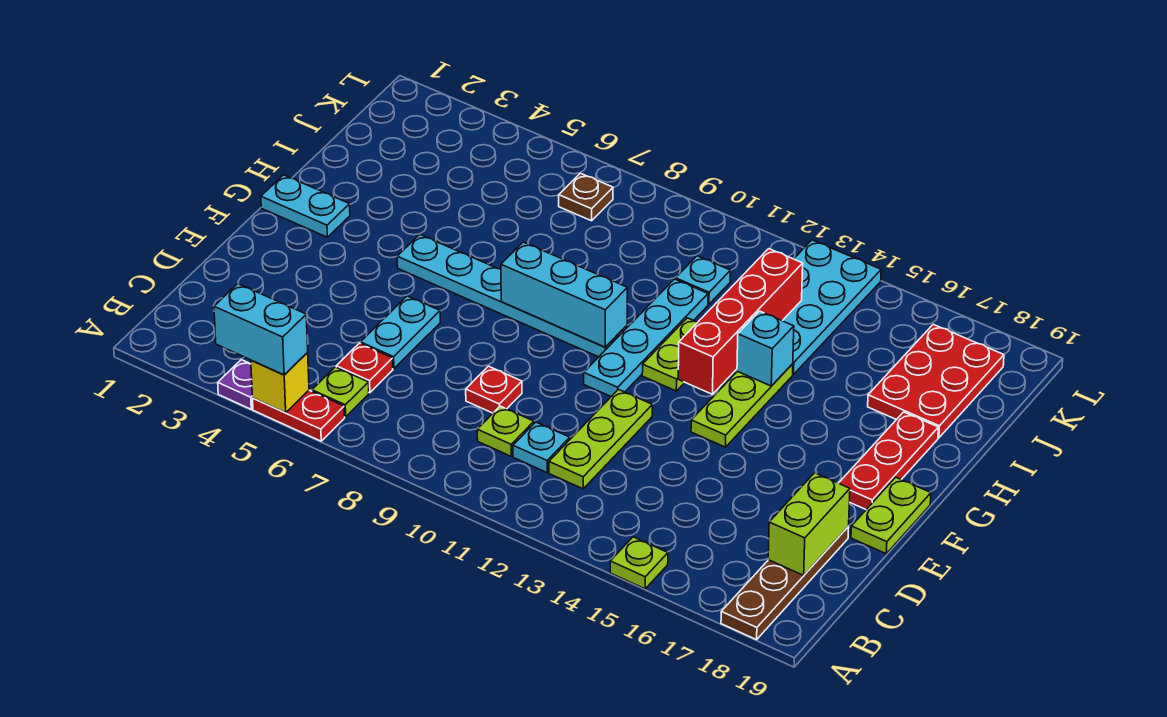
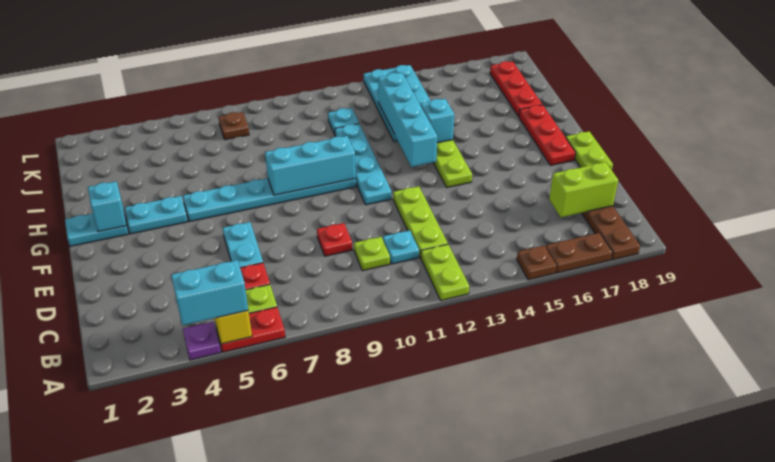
lime 1x1 plate [610,537,668,589] -> brown 1x1 plate [517,245,556,280]
none -> brown 1x2 plate [546,233,613,273]
lime 1x2 brick [768,473,850,575] -> lime 1x2 brick turned to [549,162,618,217]
none -> cyan 1x1 brick [88,181,127,232]
none -> cyan 1x2 plate [125,196,188,234]
lime 1x2 plate [642,318,698,391] -> lime 1x2 plate moved to [420,244,469,300]
red 1x4 brick [678,249,803,394] -> cyan 1x4 brick [378,73,437,167]
red 2x3 plate [868,324,1004,438] -> red 1x3 plate [490,61,542,117]

